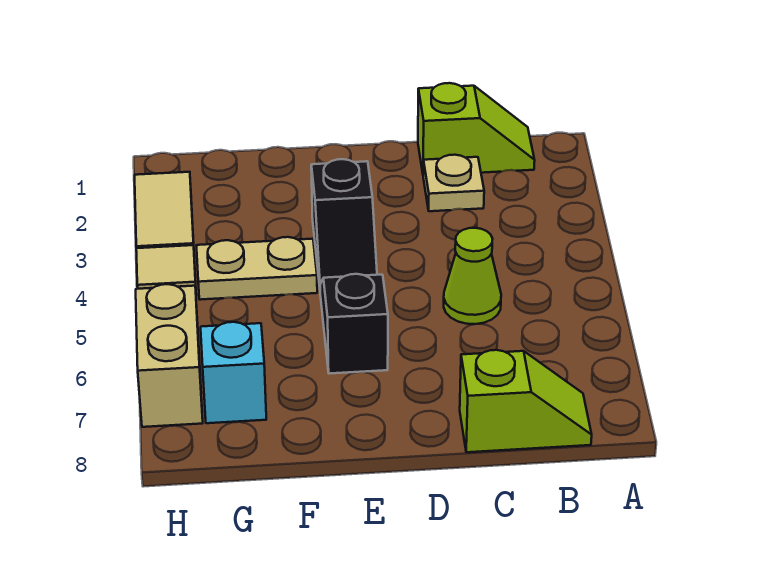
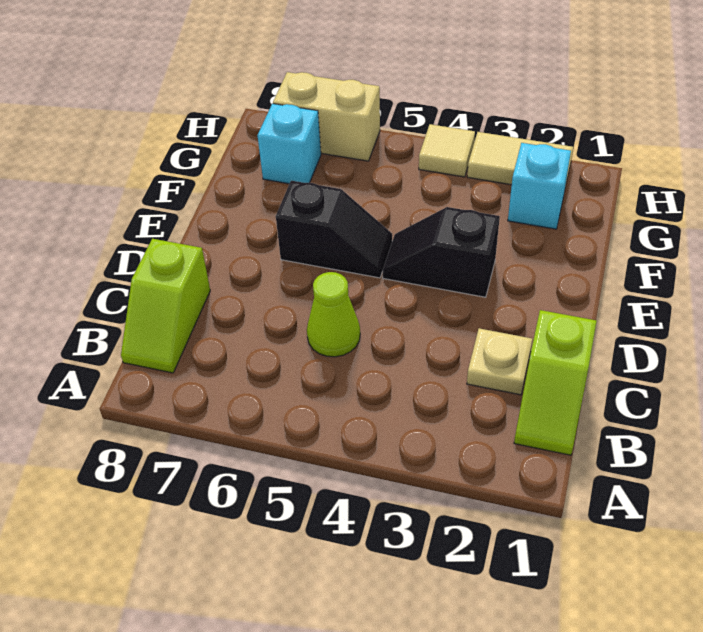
tan 1x2 plate [196,237,317,300] -> none
none -> cyan 1x1 brick [508,143,571,229]

